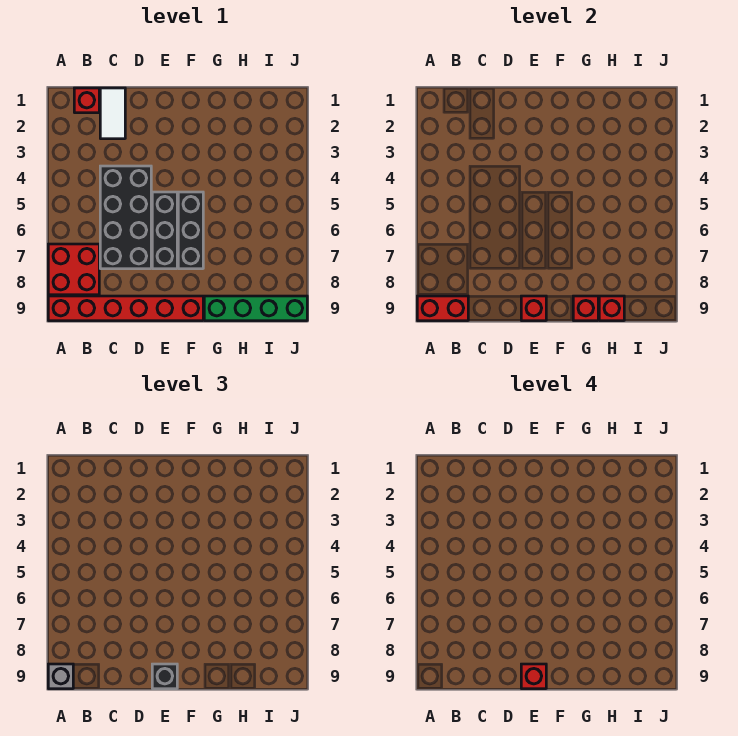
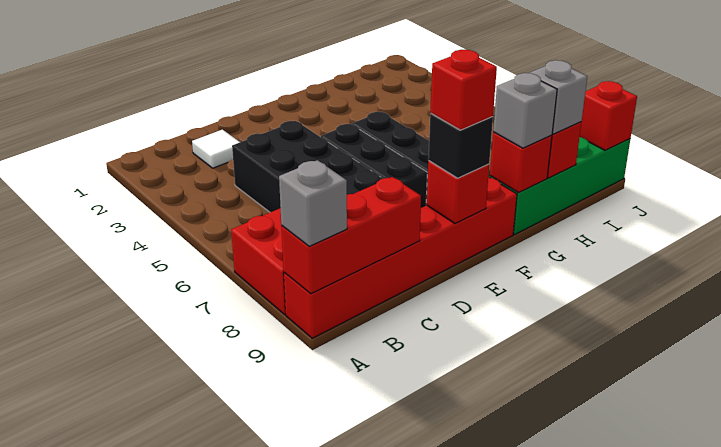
red 1x2 brick [417,296,468,321] -> red 1x3 brick [281,177,421,294]
red 1x1 brick [74,88,99,113] -> red 1x1 brick moved to [580,81,637,151]
white 1x2 tile [100,88,125,139] -> white 1x1 tile [192,130,240,168]
none -> grey 1x1 brick [493,73,557,148]
none -> grey 1x1 brick [530,60,587,134]

